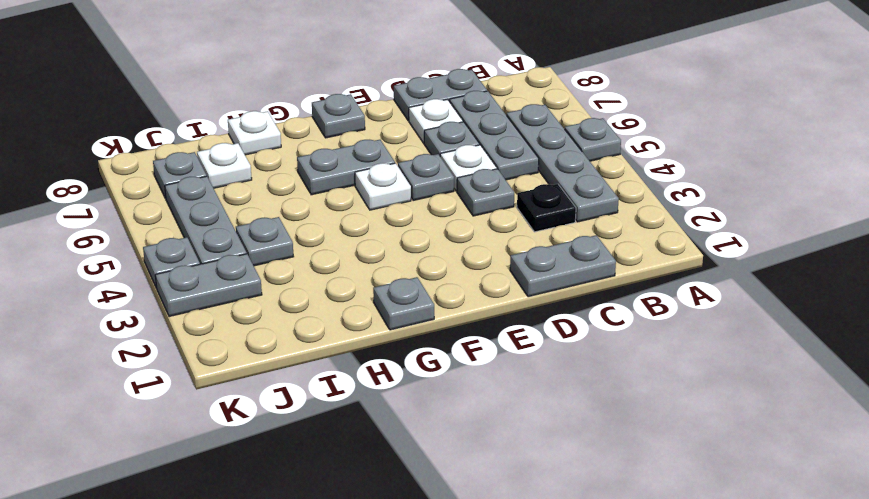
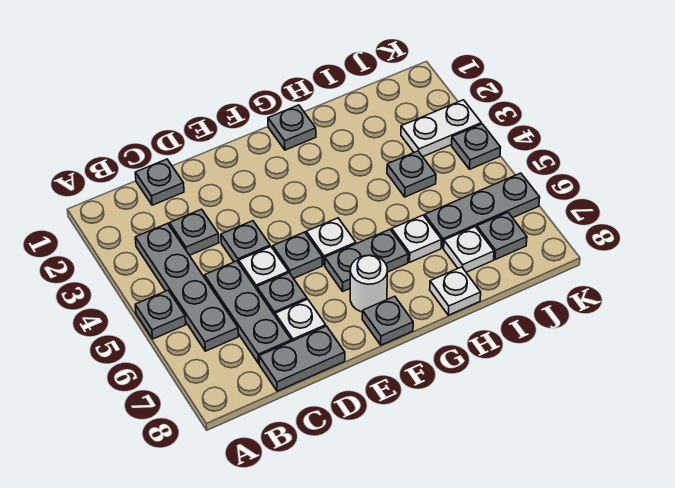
grey 1x2 plate [510,235,616,297] -> grey 1x1 plate [135,159,184,205]
black 1x1 plate [517,184,576,232] -> grey 1x1 plate [169,209,219,255]
none -> white 1x1 round brick [350,255,387,312]
none -> white 1x1 plate [392,215,441,262]
grey 1x2 plate [155,254,262,317] -> white 1x2 plate [401,100,481,157]
grey 1x3 plate [165,176,247,264] -> grey 1x3 plate turned to [425,173,540,248]

